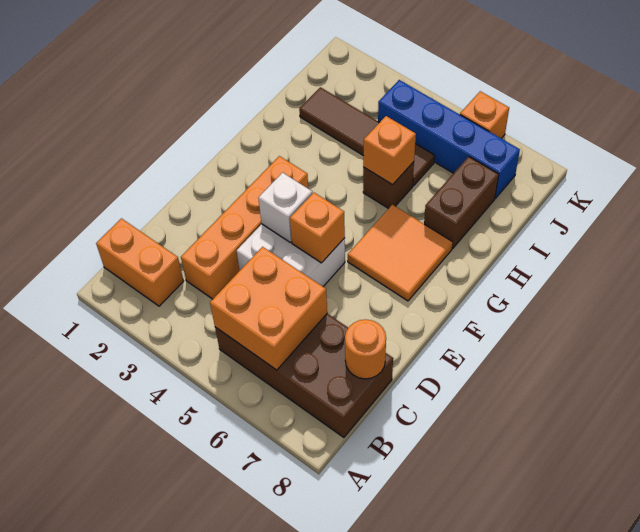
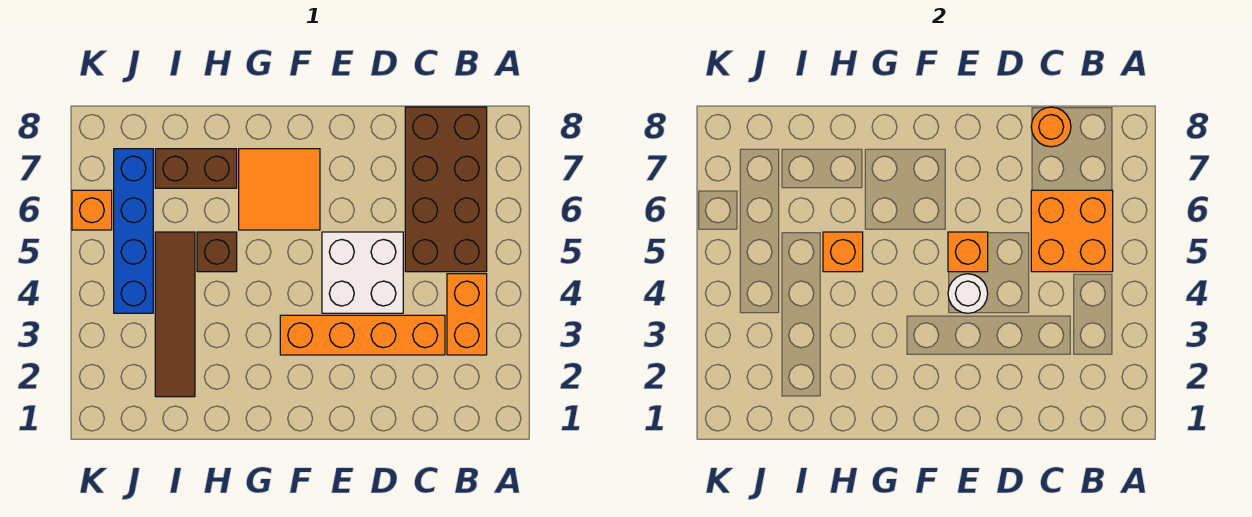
orange 1x2 brick [96,218,183,306] -> orange 1x2 brick moved to [447,274,487,355]
white 1x1 brick [258,173,312,242] -> white 1x1 round brick [948,274,988,313]

